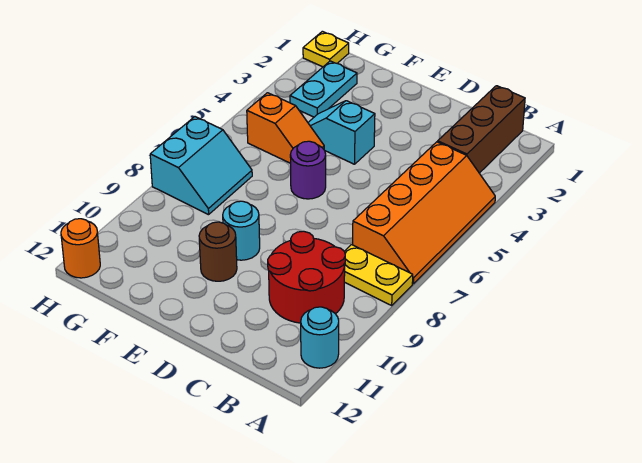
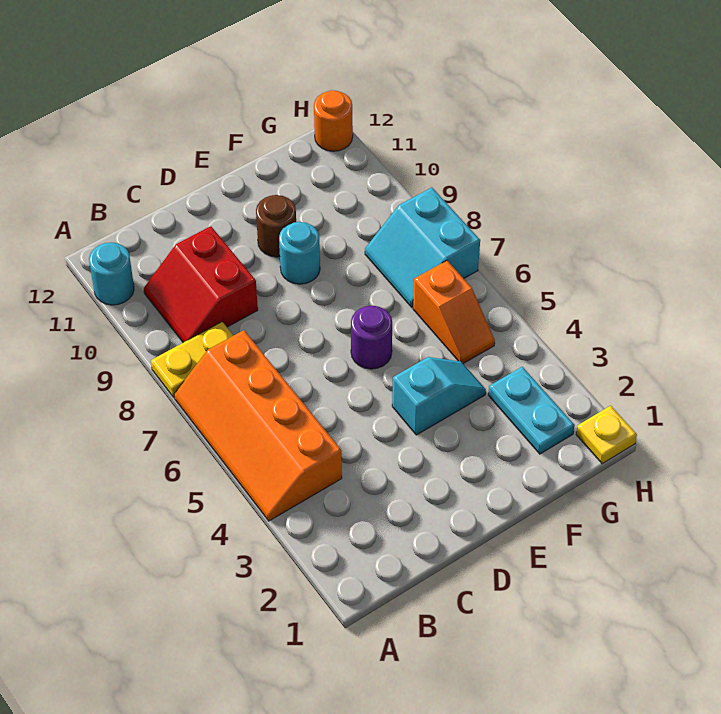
brown 1x3 brick [438,86,525,173] -> none
red 2x2 round brick [268,231,345,323] -> red 2x2 slope [144,226,258,343]
orange 1x2 slope [247,93,324,163] -> orange 1x2 slope turned to [413,261,495,363]

